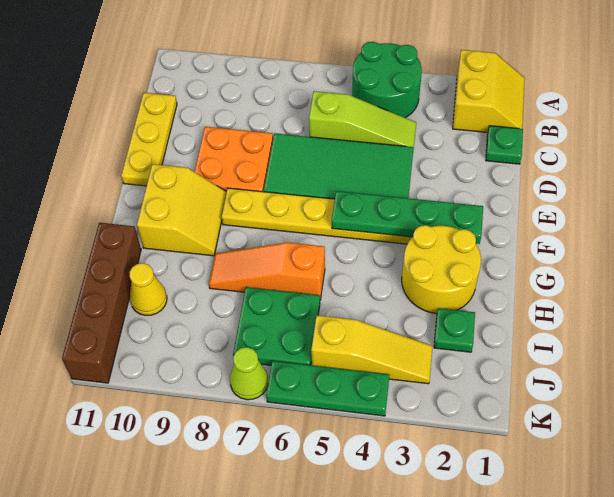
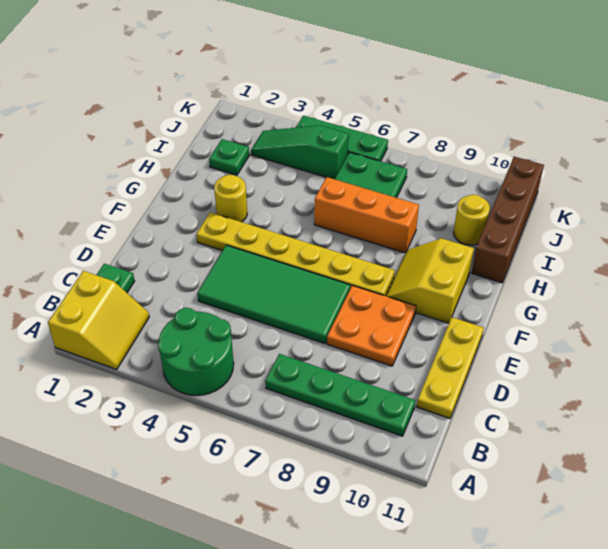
yellow 2x2 slope [453,50,525,132] -> yellow 2x2 slope turned to [48,271,149,369]
lime 1x3 slope [309,91,416,147] -> none
green 1x4 plate [332,191,483,244] -> green 1x4 plate moved to [265,354,415,436]
yellow 2x2 round brick [402,225,481,313] -> yellow 1x1 round brick [214,175,247,222]
orange 1x3 slope [209,242,325,300] -> orange 1x3 brick [314,177,419,253]
yellow 1x1 cone [130,263,167,315] -> yellow 1x1 round brick [453,195,490,245]
yellow 1x3 slope [311,315,433,384] -> green 1x3 slope [251,125,349,179]
lime 1x1 cone [230,347,268,400] -> none

